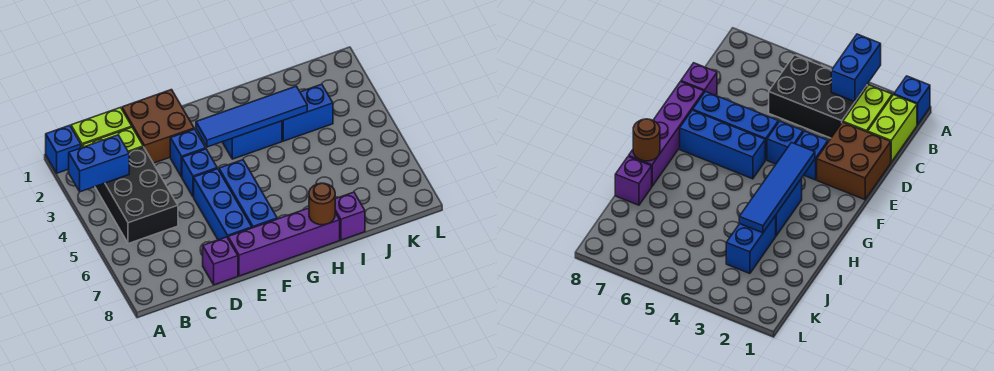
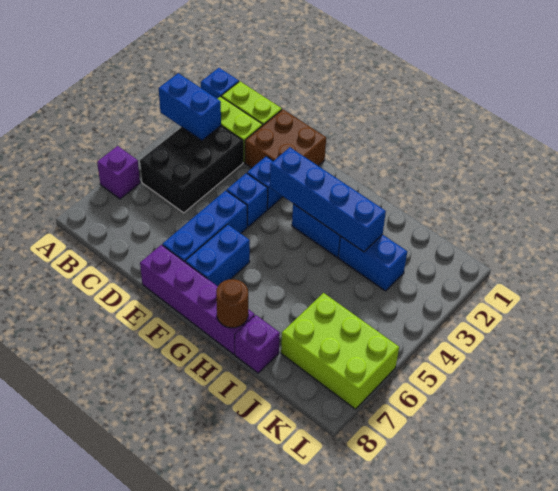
purple 1x1 brick [203,237,238,285] -> purple 1x1 brick moved to [97,146,140,199]
blue 1x4 tile [196,86,307,147] -> blue 1x4 brick [270,147,386,252]
blue 1x3 brick [219,160,277,228] -> blue 1x2 brick [185,224,250,286]
none -> lime 2x3 brick [281,293,399,409]

